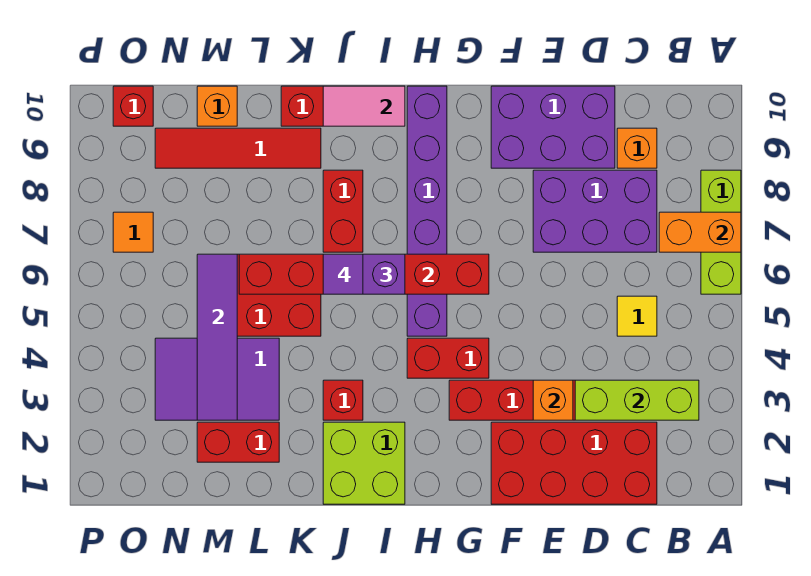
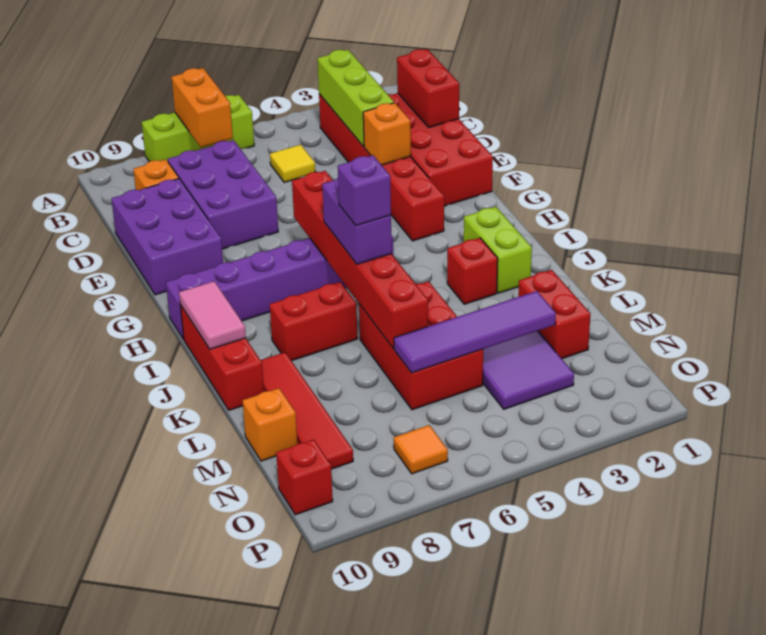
red 1x2 brick [407,338,489,378] -> red 1x2 brick moved to [397,49,459,127]
lime 2x2 brick [323,422,405,504] -> lime 1x2 brick [464,207,532,293]
purple 1x1 tile [323,254,363,294] -> purple 1x1 brick [338,155,391,226]

